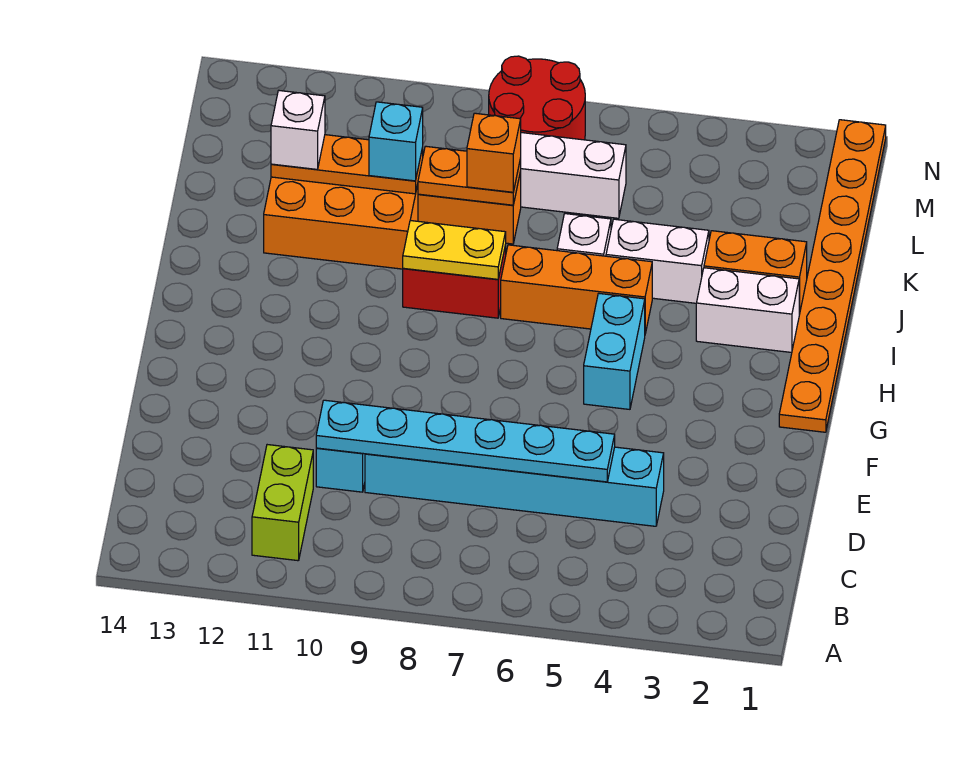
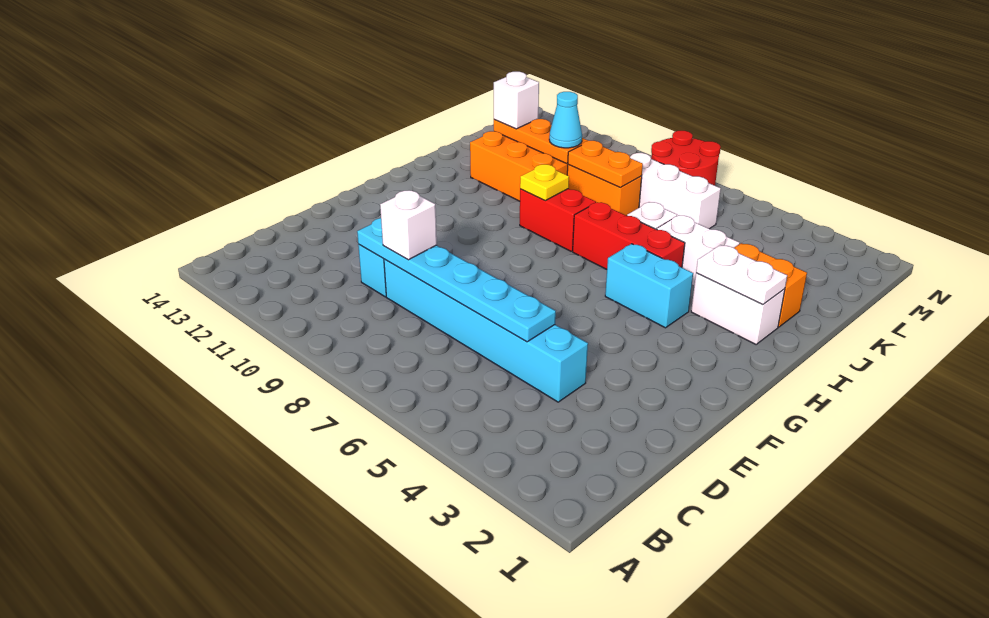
lime 1x2 brick [252,445,313,561] -> none
none -> white 1x1 brick [380,191,437,260]
orange 1x8 plate [779,120,886,432] -> none
cyan 1x2 brick [584,293,645,409] -> cyan 1x2 brick turned to [605,244,693,328]
none -> white 1x2 plate [696,245,787,304]
orange 1x3 brick [501,245,652,333] -> red 1x3 brick [573,202,685,270]
yellow 1x2 plate [403,221,506,279] -> yellow 1x1 plate [520,164,569,201]
orange 1x1 brick [467,113,521,192] -> none
cyan 1x1 brick [369,102,423,181] -> cyan 1x1 cone [549,92,582,148]

